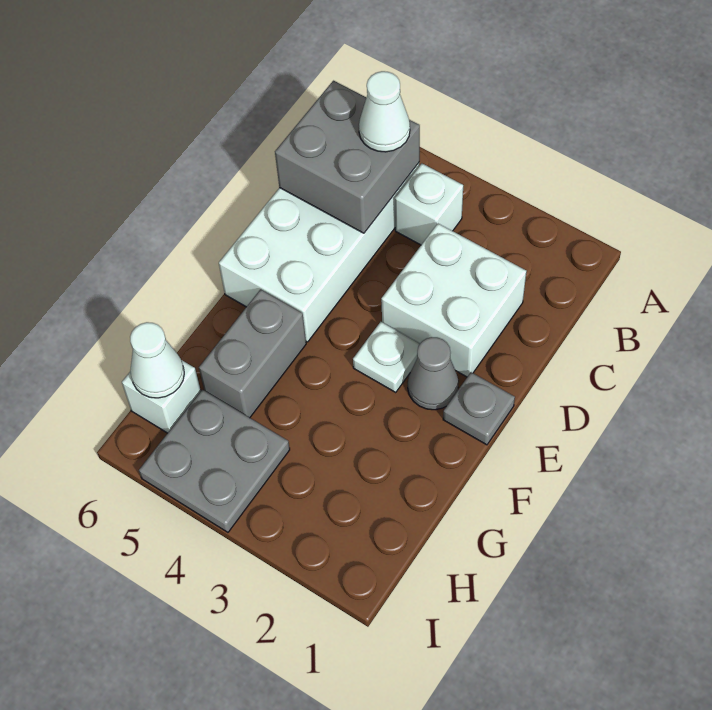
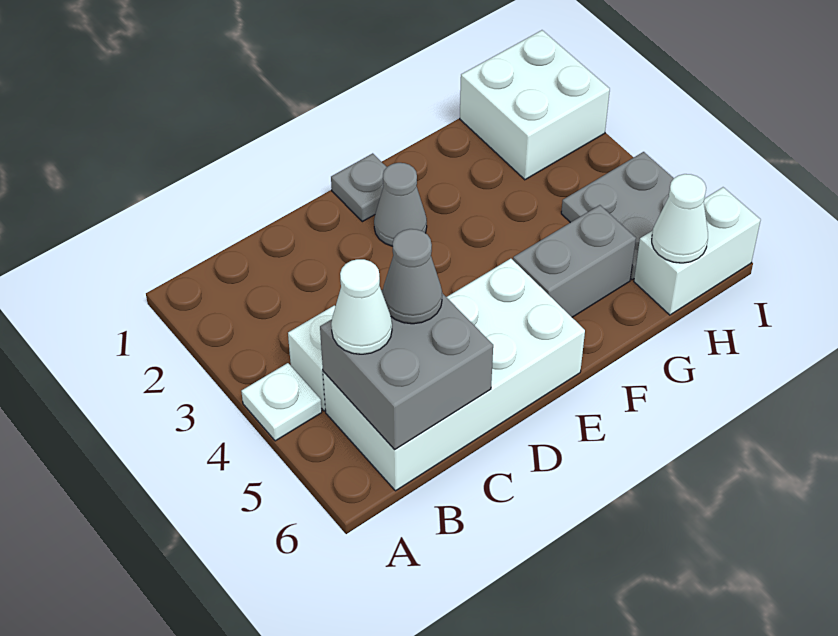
white 2x2 brick [381,224,526,377] -> white 2x2 brick moved to [460,30,610,180]
none -> grey 1x1 cone [382,229,442,324]
white 1x1 plate [353,322,420,392] -> white 1x1 plate moved to [241,363,322,441]
white 1x1 brick [122,361,201,433] -> white 1x2 brick [634,187,761,315]

